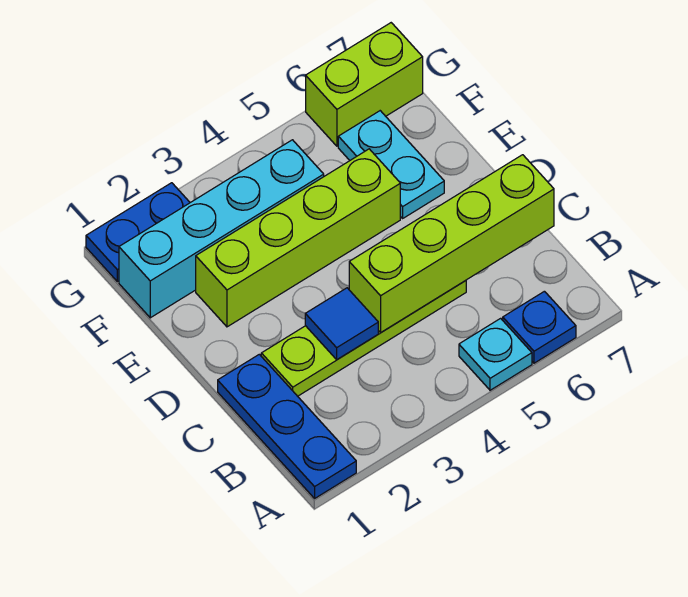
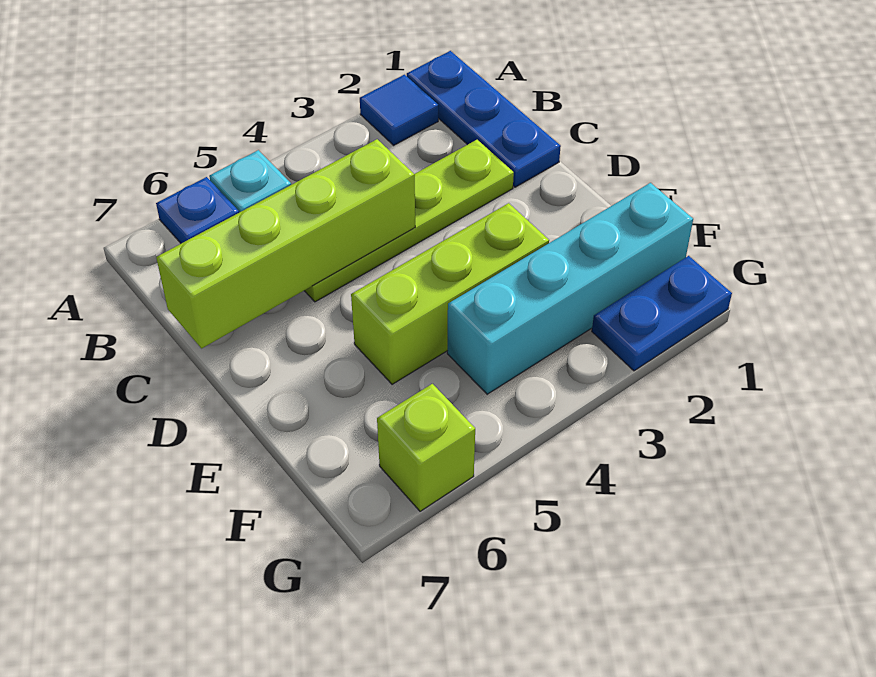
blue 1x1 tile [305,288,378,360] -> blue 1x1 tile moved to [360,75,438,145]
lime 1x4 brick [196,149,400,327] -> lime 1x3 brick [351,203,549,384]
cyan 1x2 plate [338,111,444,218] -> none
lime 1x2 brick [306,23,423,146] -> lime 1x1 brick [377,384,475,511]

